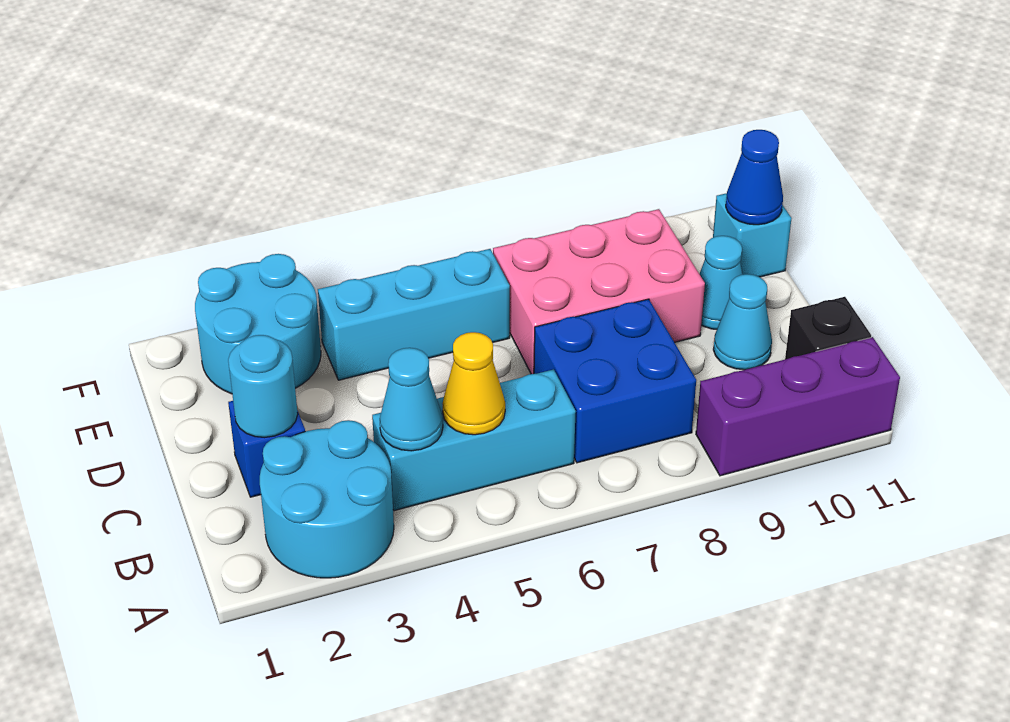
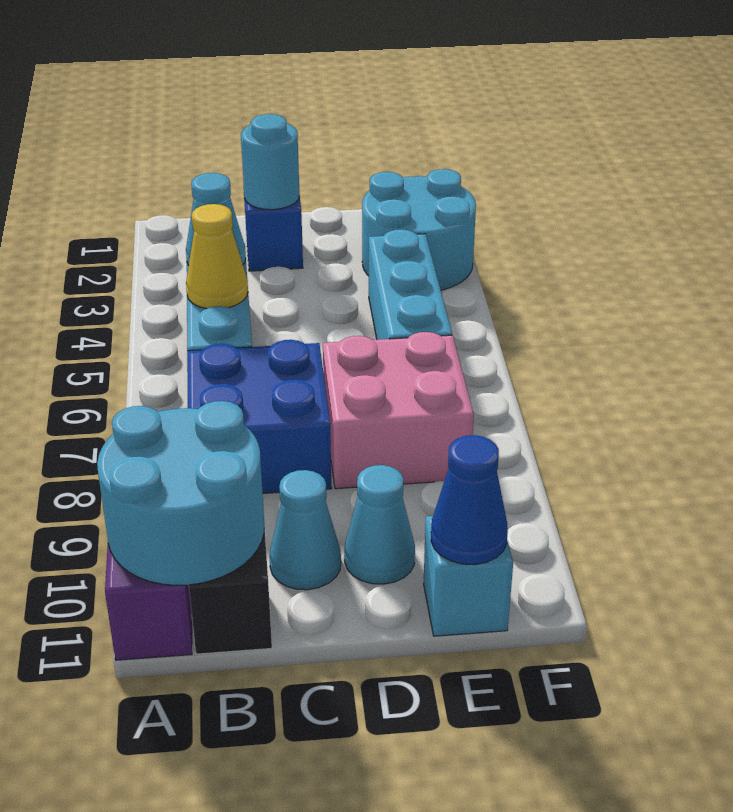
cyan 2x2 round brick [260,420,394,578] -> cyan 2x2 round brick moved to [97,401,264,585]
pink 2x3 brick [493,209,705,374] -> pink 2x2 brick [323,332,474,489]

